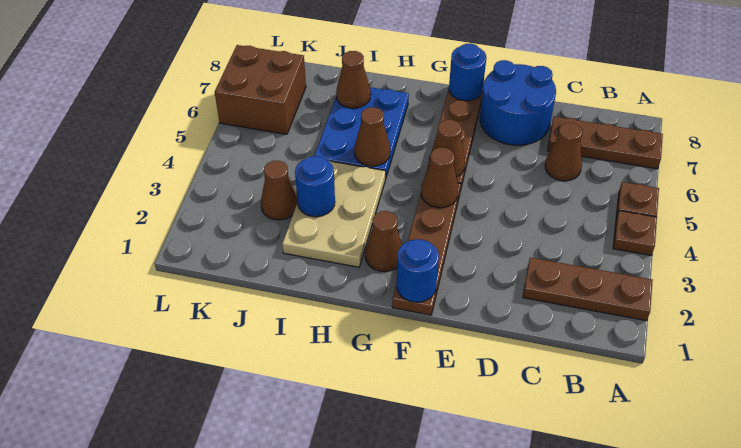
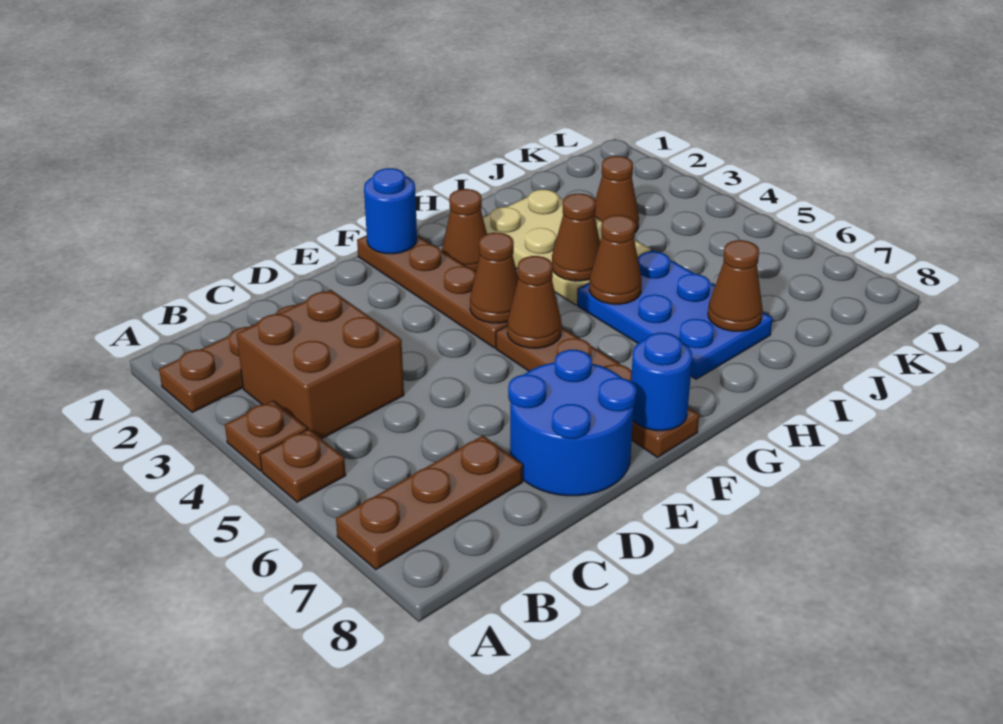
brown 1x1 cone [545,123,583,181] -> brown 1x1 cone moved to [552,194,600,281]
blue 1x1 round brick [295,156,335,217] -> none
brown 2x2 brick [215,45,306,134] -> brown 2x2 brick moved to [237,290,404,439]

